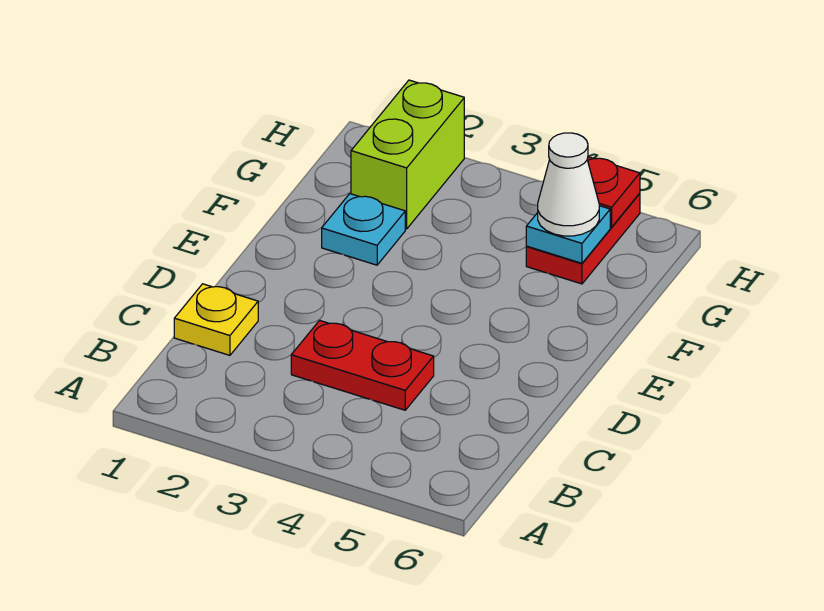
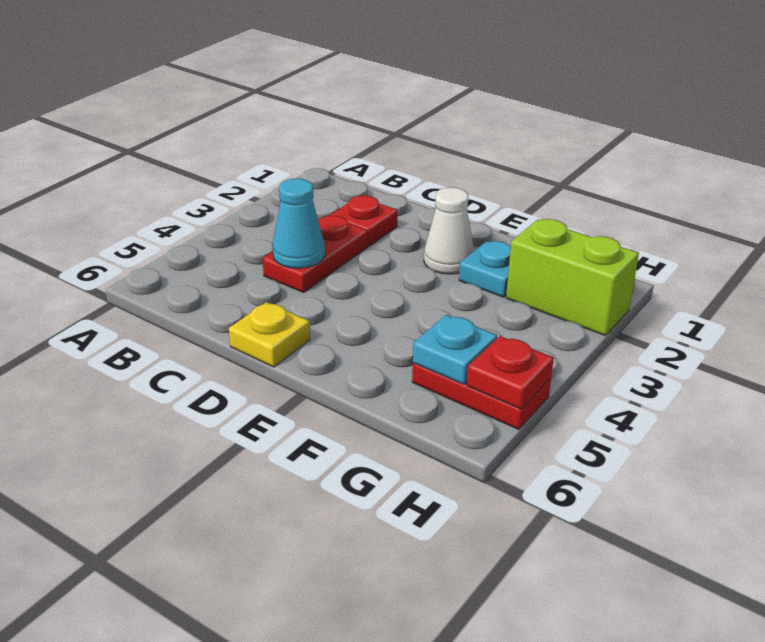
yellow 1x1 plate [174,284,258,355] -> yellow 1x1 plate moved to [229,302,310,367]
none -> red 1x1 plate [330,196,397,246]
none -> cyan 1x1 cone [273,179,325,268]
white 1x1 cone [538,133,599,236] -> white 1x1 cone moved to [424,187,474,274]

